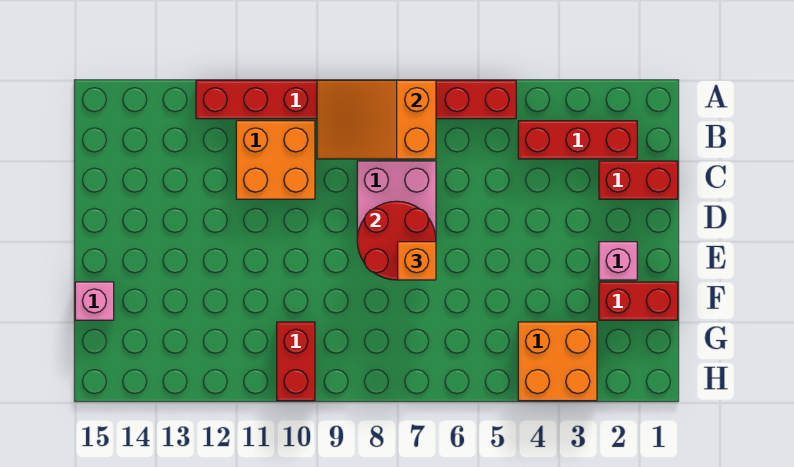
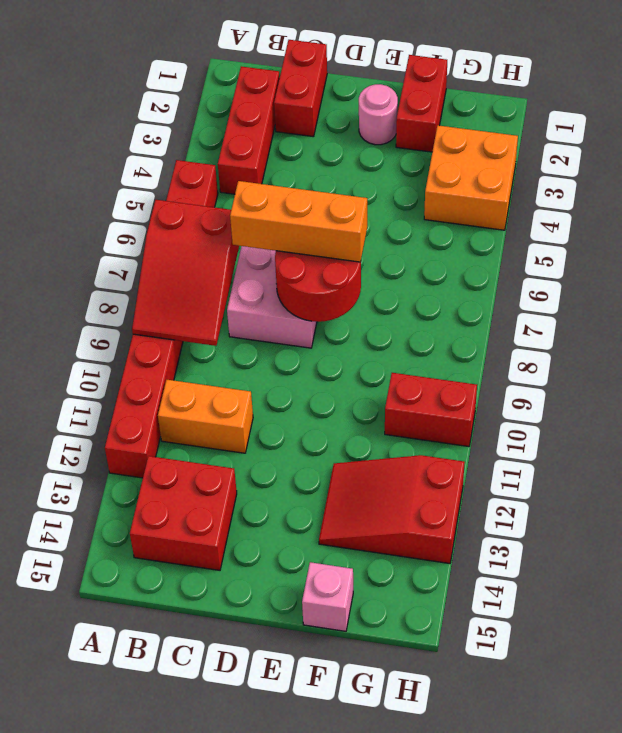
orange 2x3 slope [317,80,436,159] -> red 2x3 slope [132,200,239,346]
orange 2x2 brick [236,121,315,199] -> orange 1x2 brick [158,380,253,453]
none -> red 2x2 brick [130,456,237,570]
pink 1x1 brick [599,242,637,280] -> pink 1x1 round brick [359,84,398,145]
orange 1x1 brick [398,242,436,280] -> orange 1x3 brick [230,181,367,262]
none -> red 2x3 slope [319,455,465,564]

